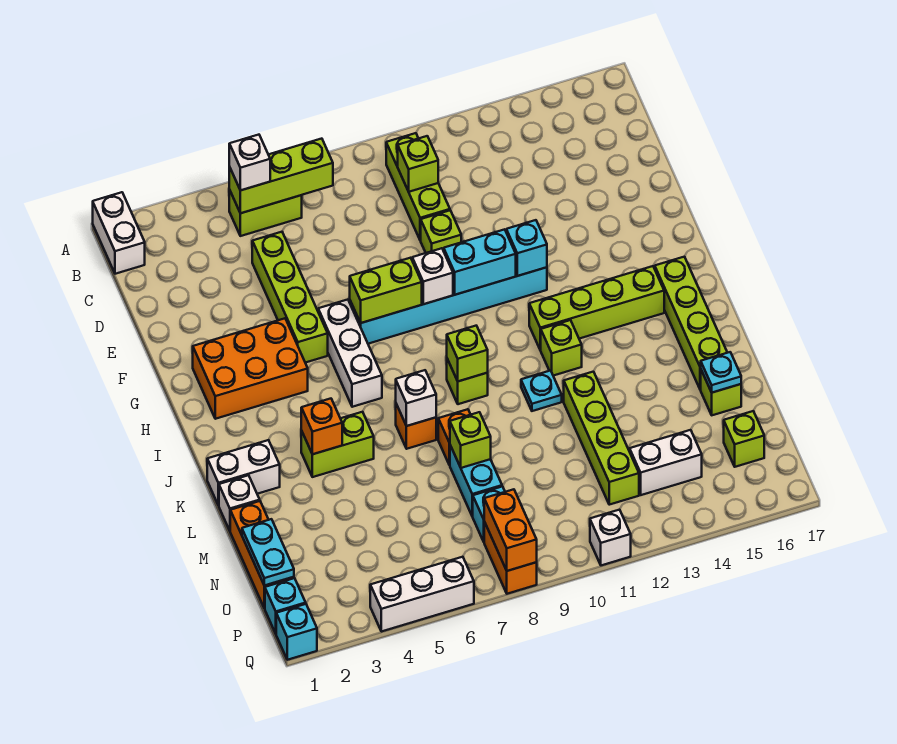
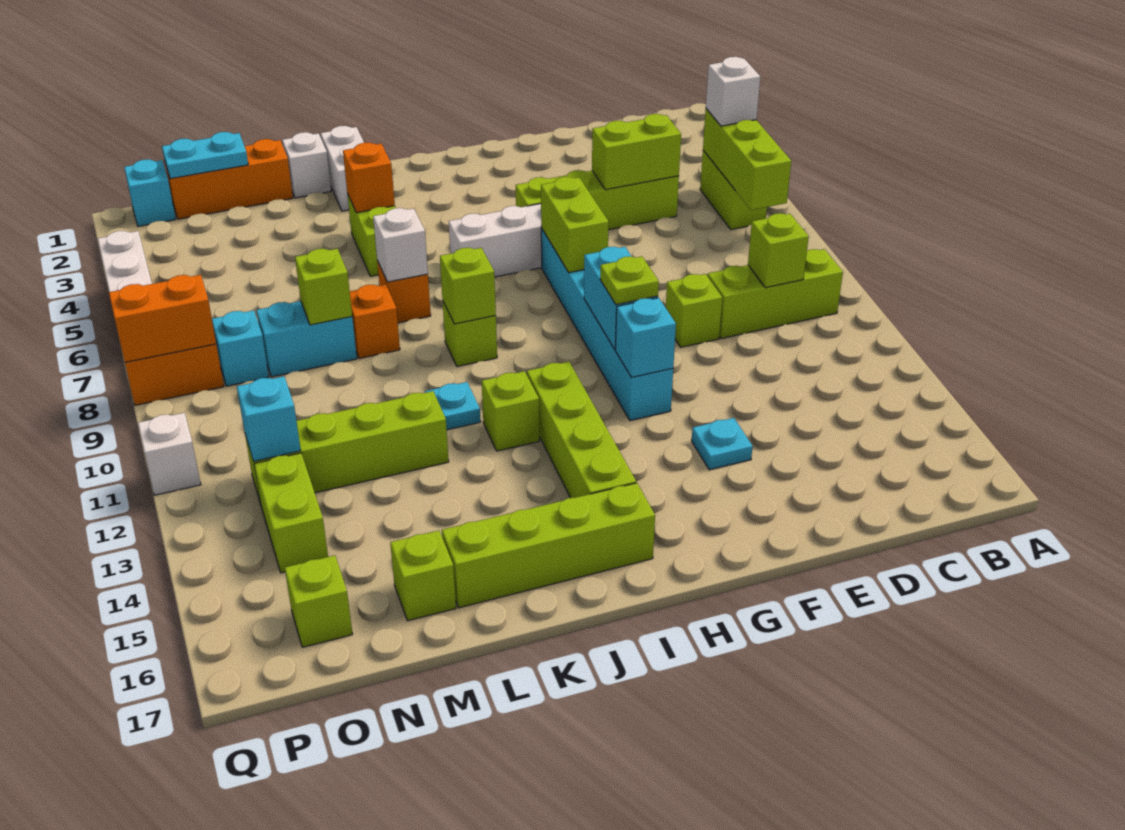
white 1x2 brick [93,192,145,274] -> none
none -> lime 1x2 brick [592,114,681,190]
orange 2x3 brick [193,318,308,419] -> none
white 1x1 brick [412,248,453,304] -> none
none -> lime 1x1 plate [600,256,659,305]
cyan 1x1 plate [701,352,741,393] -> cyan 1x1 plate moved to [692,418,753,470]
white 1x2 brick [630,430,702,495] -> lime 1x2 brick [254,453,328,573]
cyan 1x1 brick [276,604,317,660] -> cyan 1x1 brick moved to [237,376,301,461]

